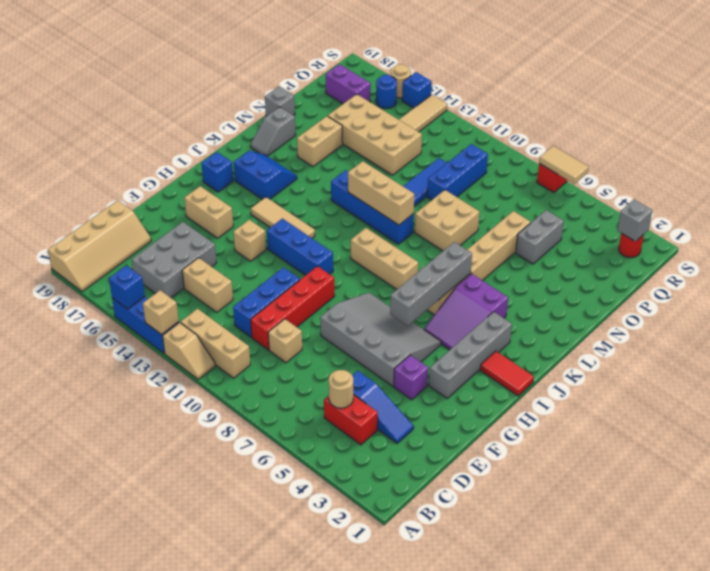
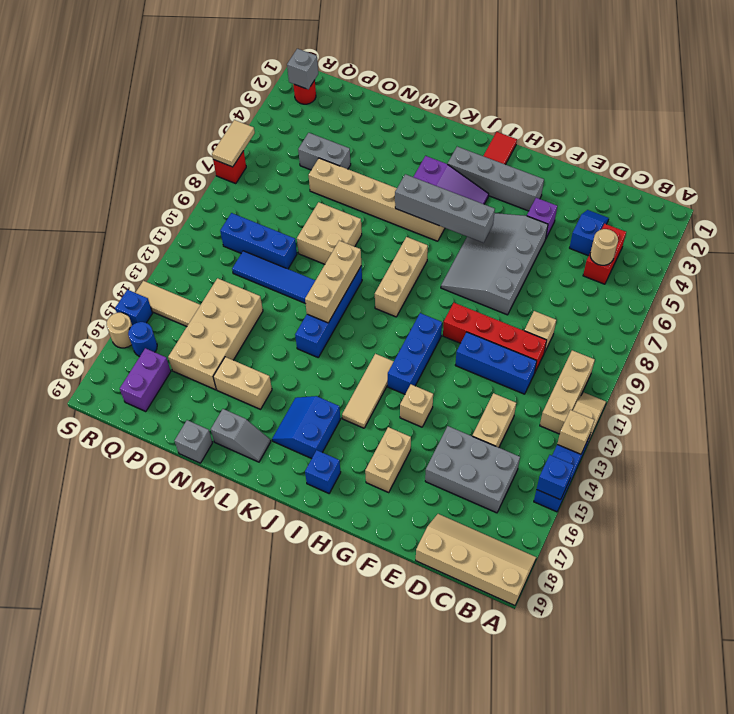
blue 1x3 slope [352,371,414,443] -> blue 1x2 slope [570,210,609,256]

